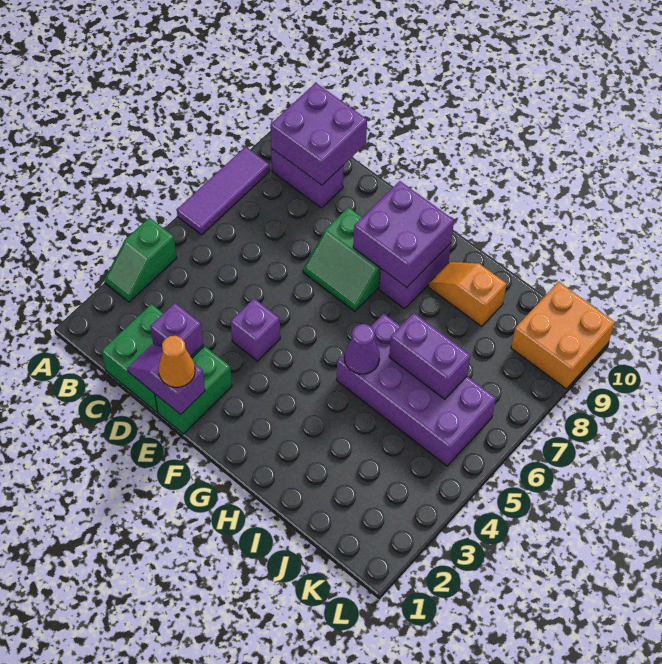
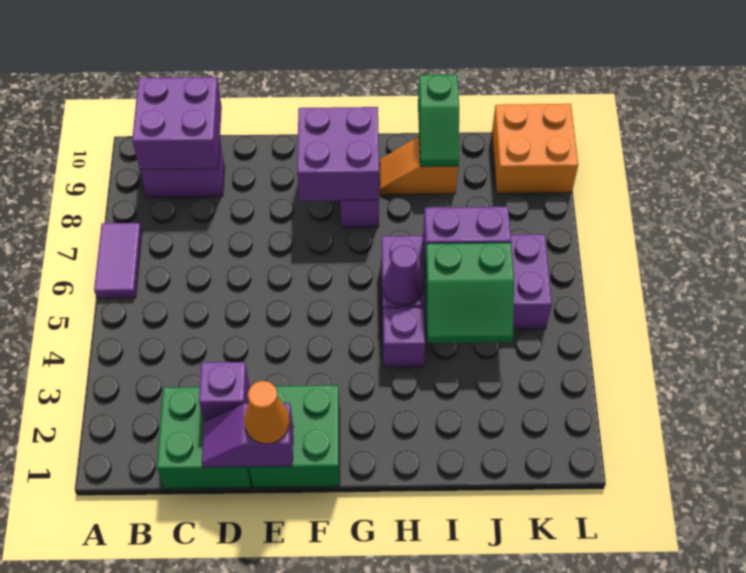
green 1x2 slope [104,218,176,302] -> green 1x2 slope moved to [418,75,459,167]
purple 1x3 tile [177,147,270,235] -> purple 1x2 tile [94,223,142,298]
green 1x2 brick [155,346,232,434] -> green 2x2 brick [249,385,340,487]
purple 1x1 brick [231,299,280,361] -> purple 1x1 brick moved to [383,307,425,367]
green 2x2 slope [303,207,381,311] -> green 2x2 slope moved to [425,243,514,343]

